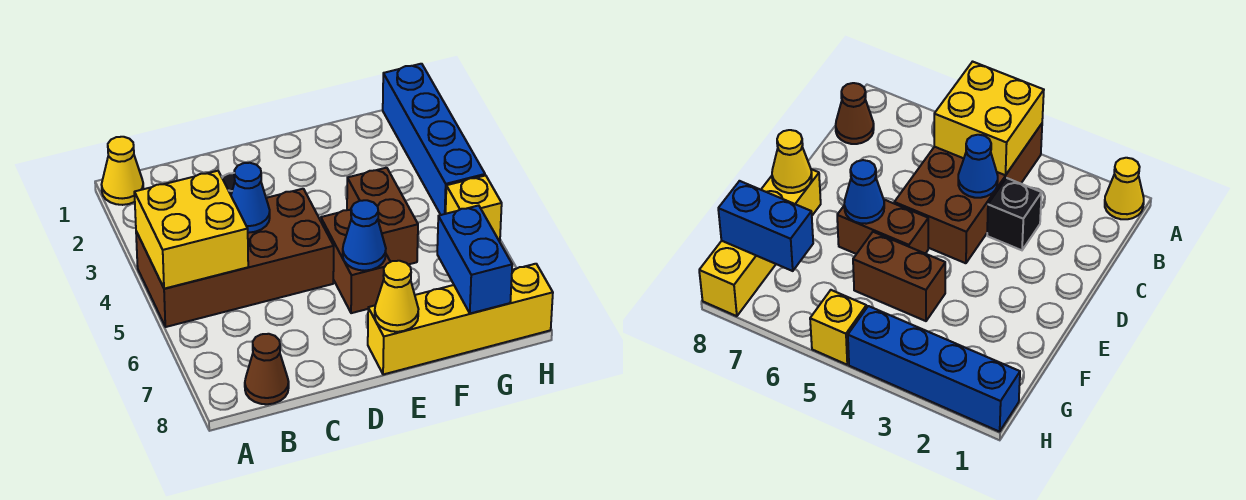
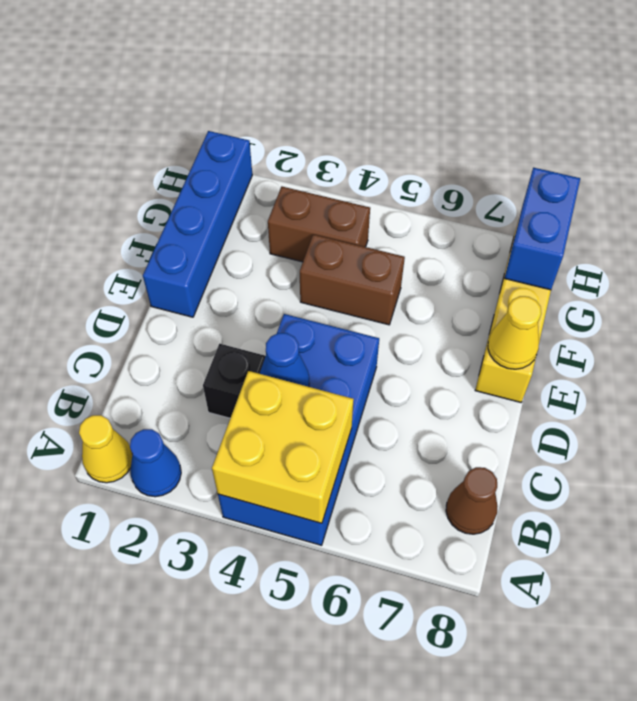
brown 2x4 brick [136,189,334,327] -> blue 2x4 brick [218,314,379,545]
brown 1x2 brick [321,210,390,313] -> brown 1x2 brick moved to [268,187,370,262]
blue 1x1 cone [343,200,386,271] -> blue 1x1 cone moved to [130,429,181,497]
blue 1x2 brick [437,205,512,313] -> blue 1x2 brick turned to [504,168,580,290]
blue 1x4 brick [383,64,485,215] -> blue 1x4 brick turned to [143,131,252,317]
yellow 1x1 brick [446,175,502,241] -> none

